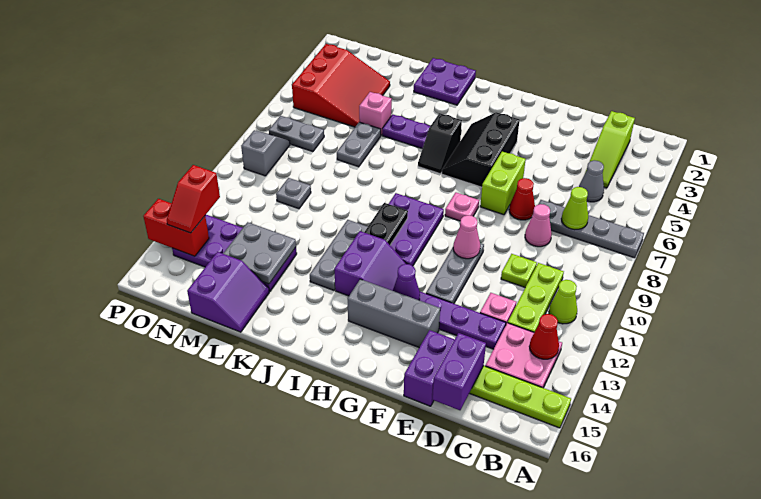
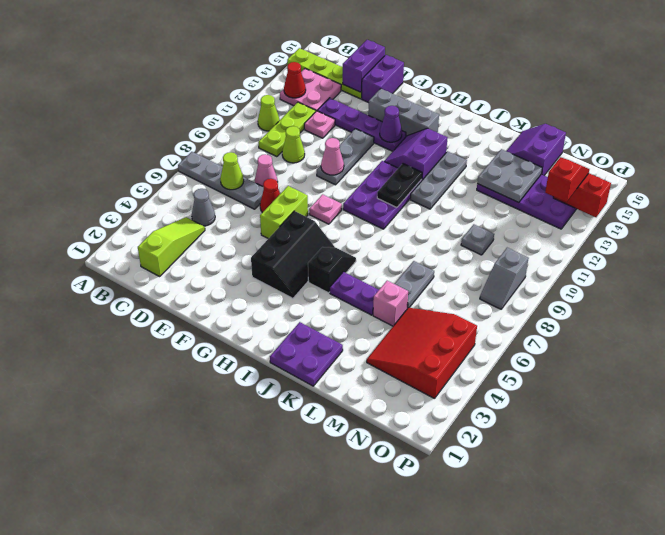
lime 1x1 plate [501,254,537,287] -> lime 1x1 cone [282,126,305,163]
grey 1x2 plate [269,116,324,152] -> none

